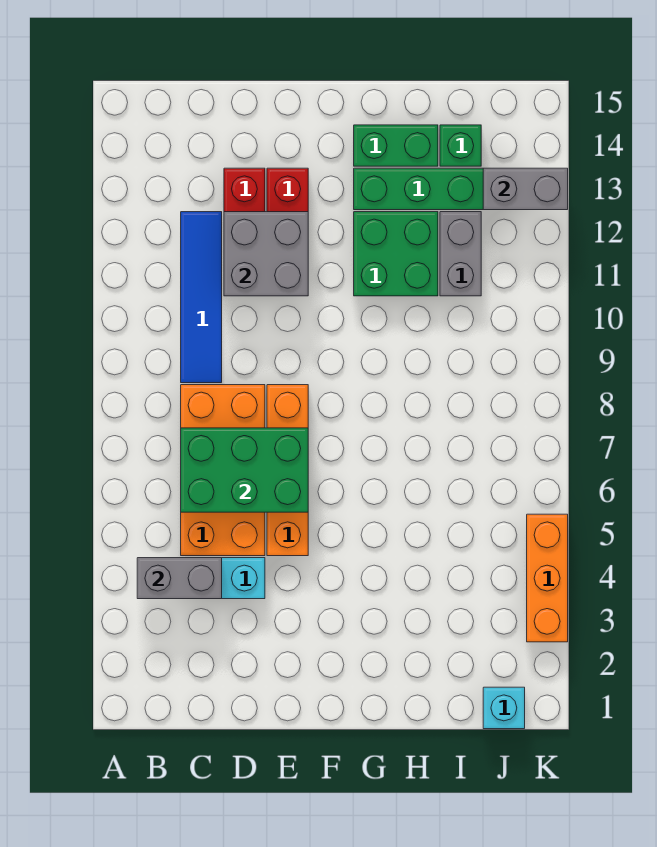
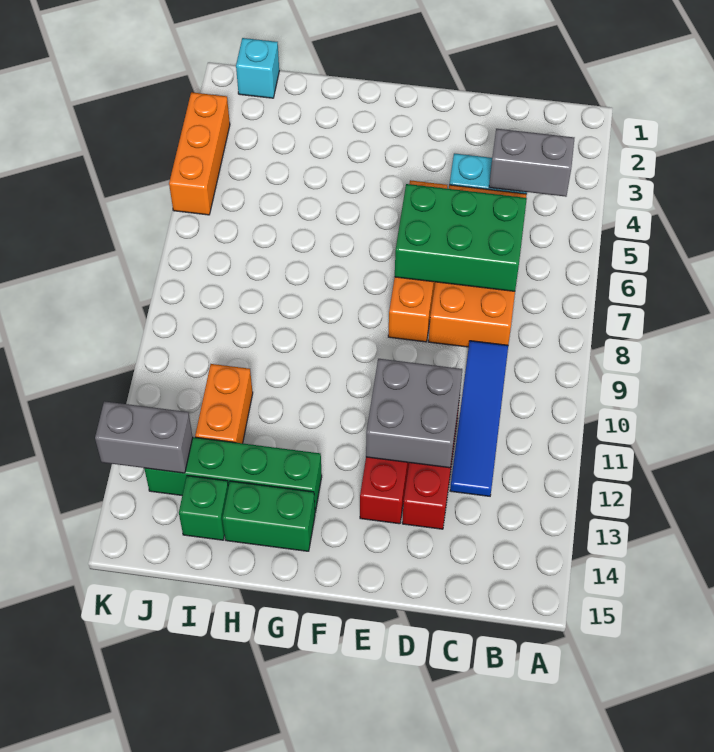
green 2x2 brick [354,212,438,296] -> none
grey 1x2 brick [440,212,481,296] -> orange 1x2 brick [195,364,253,443]

